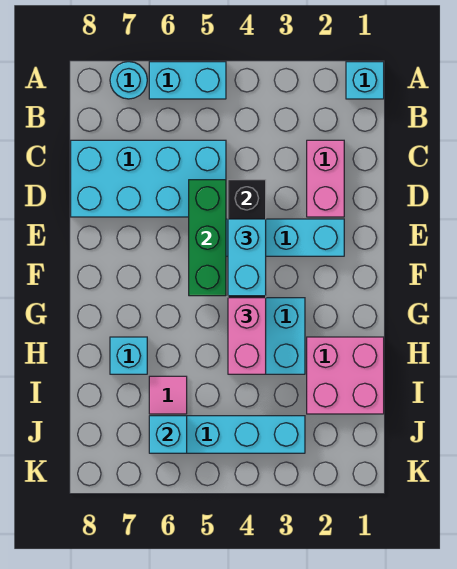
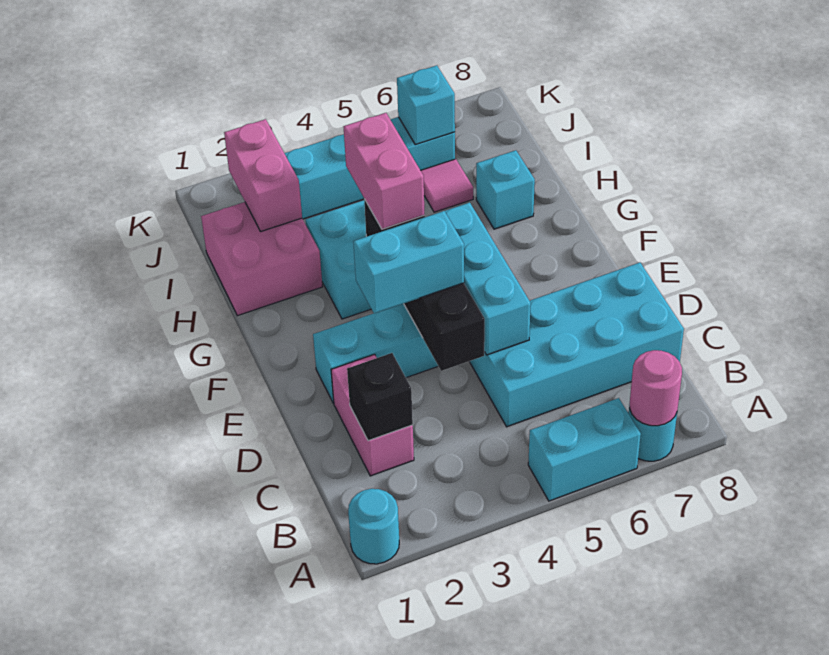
cyan 1x1 brick [346,62,384,99] -> cyan 1x1 round brick [348,489,399,564]
none -> pink 1x1 round brick [630,350,682,426]
none -> black 1x1 brick [347,353,413,441]
green 1x3 brick [189,180,226,296] -> cyan 1x3 brick [445,203,531,355]
cyan 1x2 brick [228,219,266,296] -> cyan 1x2 brick turned to [353,211,464,314]
none -> pink 1x2 brick [224,119,302,231]

